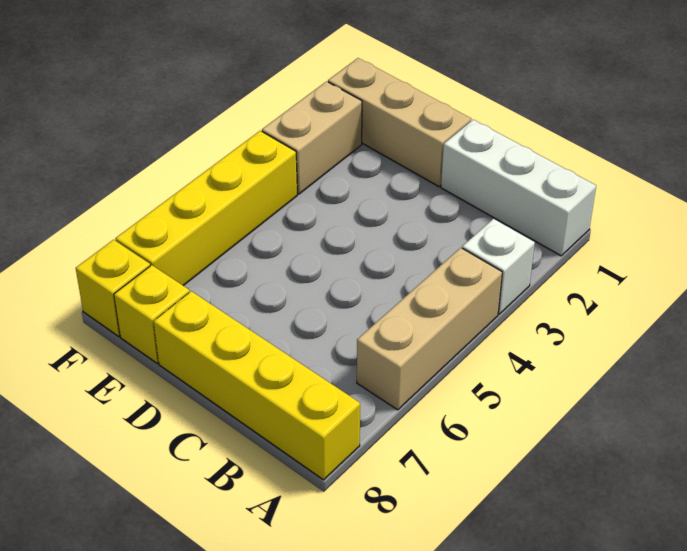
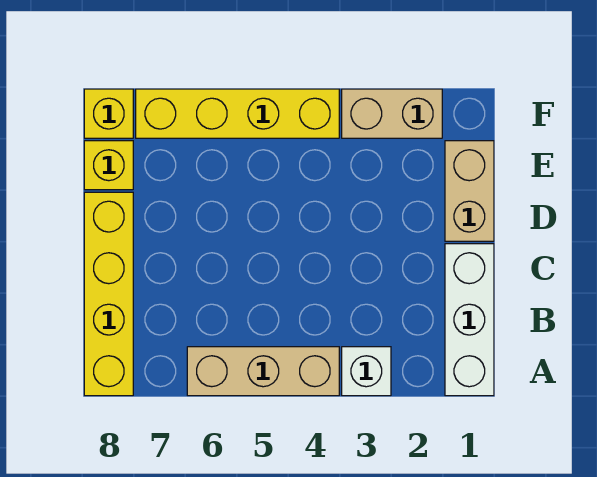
tan 1x3 brick [328,58,471,186] -> tan 1x2 brick [445,141,494,241]

